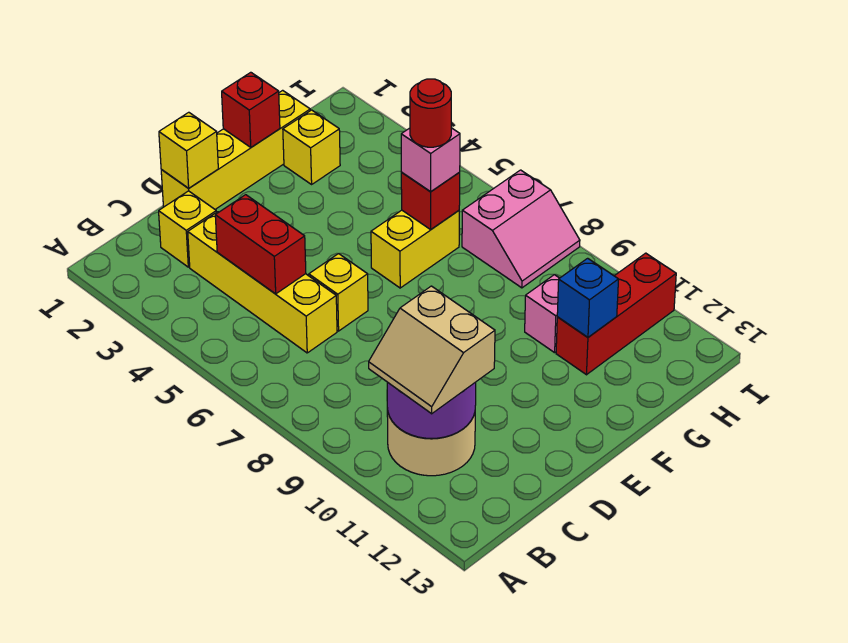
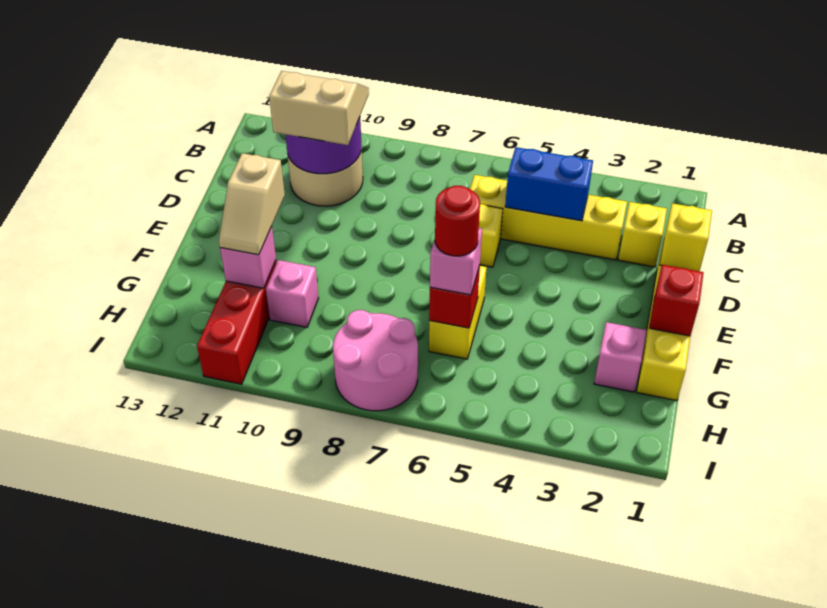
red 1x2 brick [215,195,306,294] -> blue 1x2 brick [505,147,593,221]
none -> tan 1x2 slope [219,153,285,255]
yellow 1x1 brick [283,110,340,184] -> pink 1x1 brick [594,322,647,392]
blue 1x1 brick [557,258,619,337] -> pink 1x1 brick [220,226,276,288]
pink 2x2 slope [462,170,580,288] -> pink 2x2 round brick [333,310,418,411]

